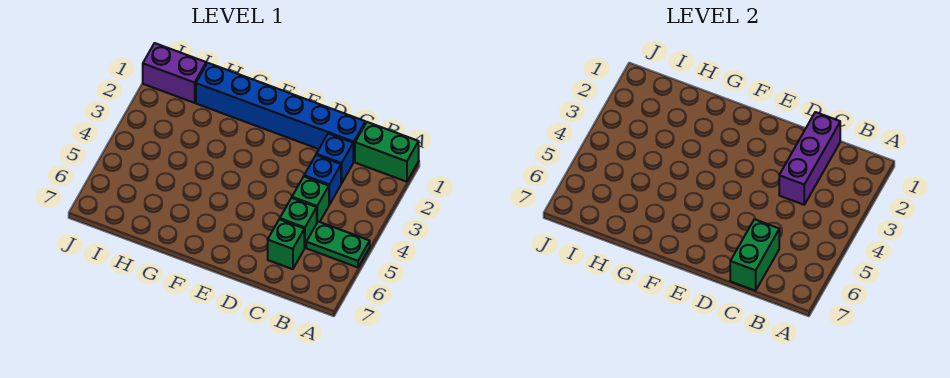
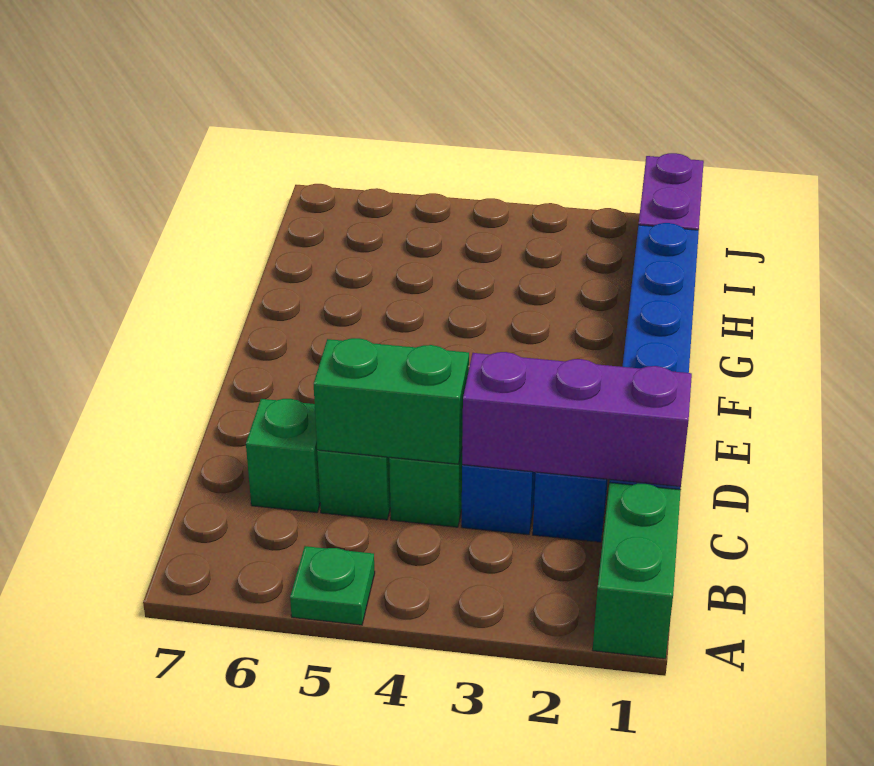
green 1x2 plate [306,222,370,267] -> green 1x1 plate [290,546,375,625]
green 1x2 brick [730,219,779,291] -> green 1x2 brick moved to [314,338,469,464]

